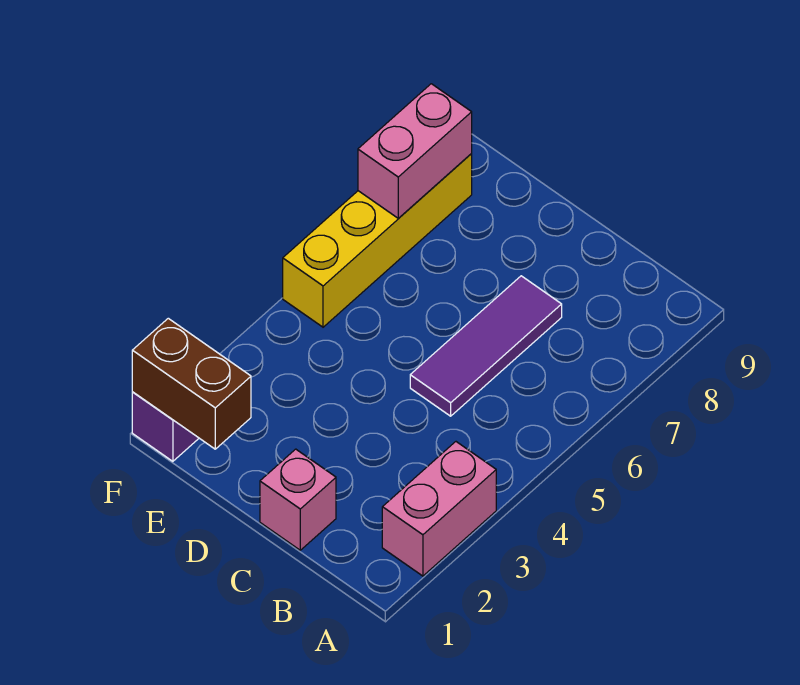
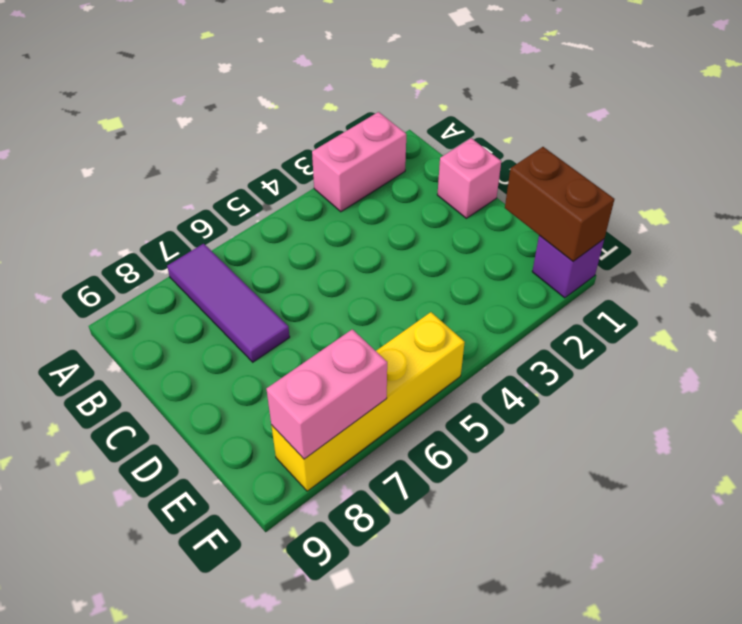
purple 1x3 tile [410,276,562,416] -> purple 1x3 tile turned to [167,244,290,362]

